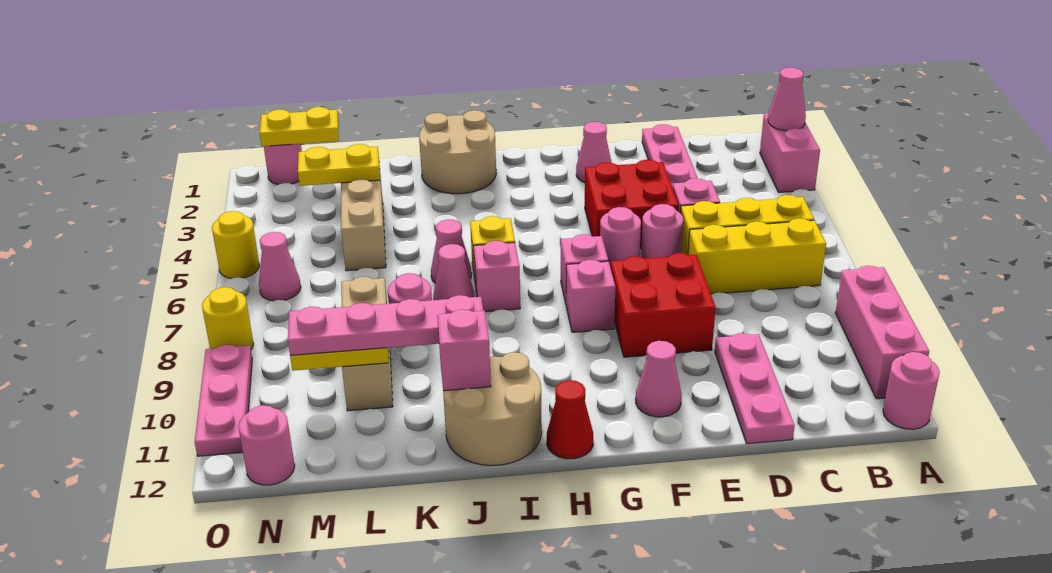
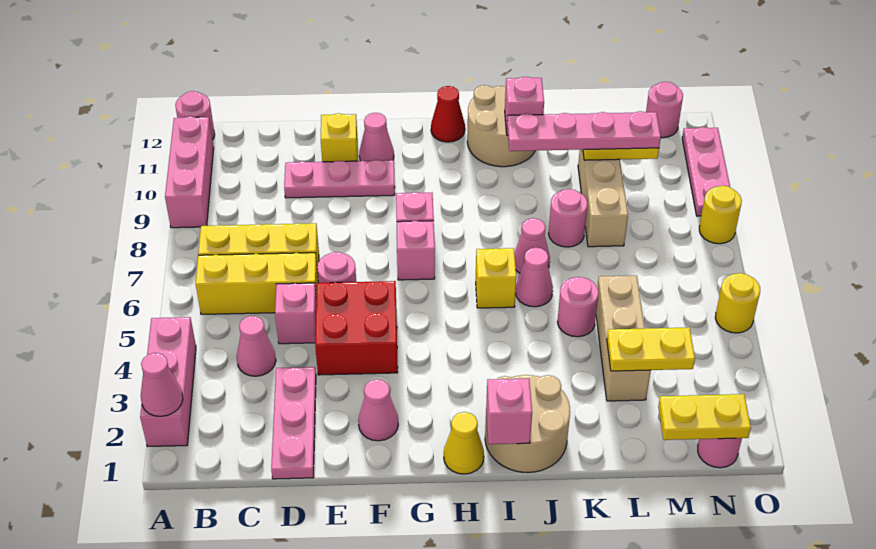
pink 1x2 brick [760,114,820,192] -> pink 1x3 brick [140,317,196,447]
pink 1x3 plate [715,333,795,444] -> pink 1x3 plate turned to [284,160,395,198]
red 2x2 brick [611,253,716,357] -> none
none -> yellow 1x1 brick [321,113,358,162]
pink 1x1 round brick [600,207,641,268] -> pink 1x1 round brick moved to [557,277,599,337]
none -> yellow 1x1 cone [444,412,484,474]
pink 1x1 brick [474,241,520,312] -> pink 1x1 brick moved to [486,378,532,444]
pink 1x1 cone [259,232,301,301] -> pink 1x1 cone moved to [237,316,276,376]

